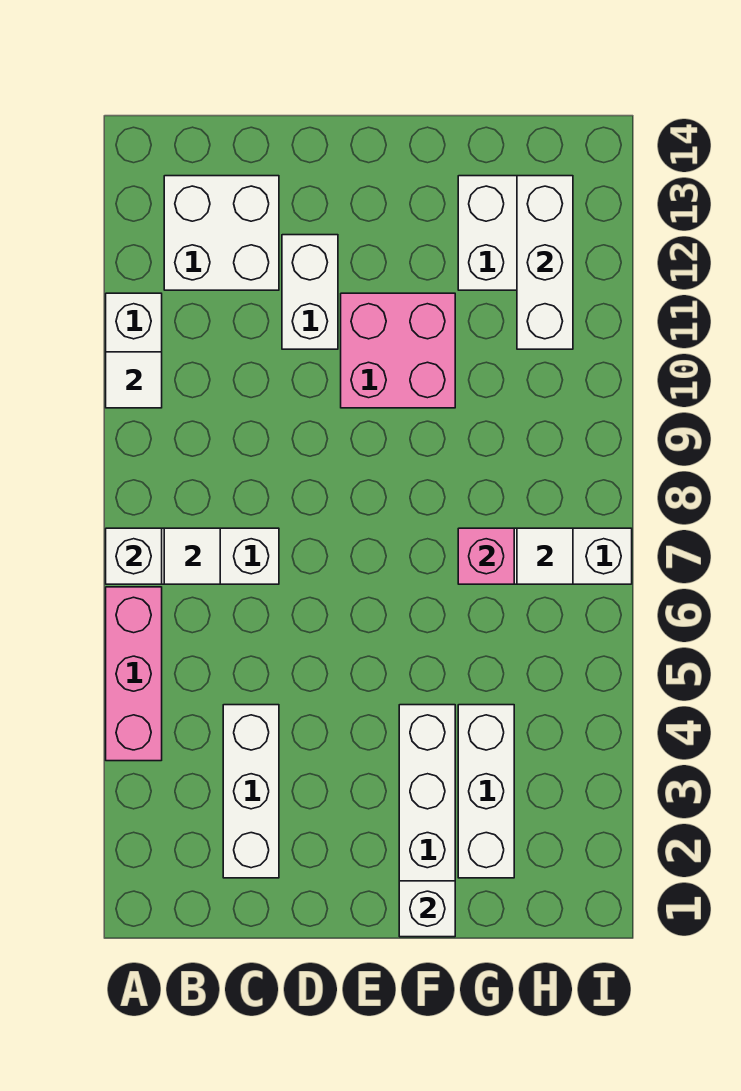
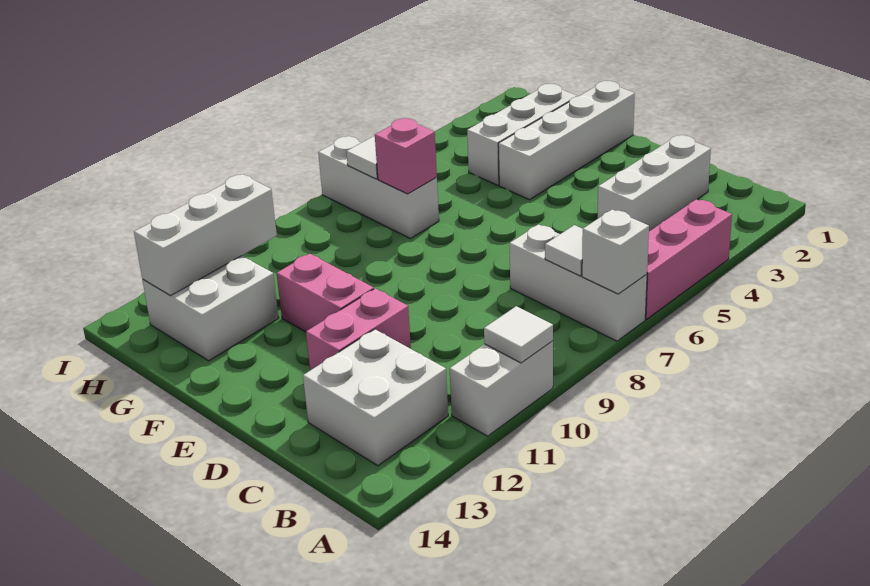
white 1x2 brick [282,235,338,349] -> pink 1x2 brick [306,288,411,370]
pink 2x2 brick [341,293,455,408] -> pink 1x2 brick [277,254,374,332]
white 1x1 brick [399,881,455,937] -> none

